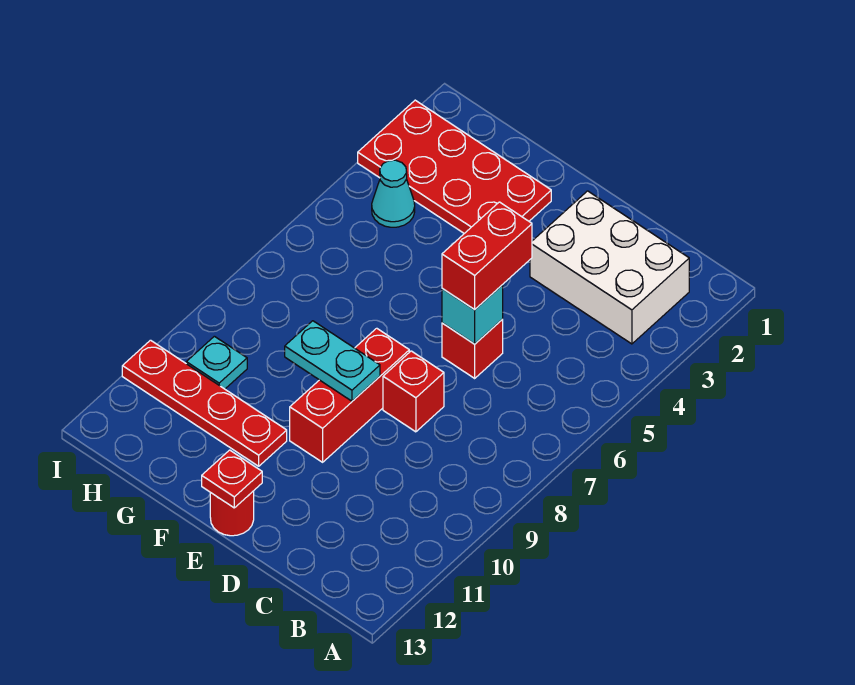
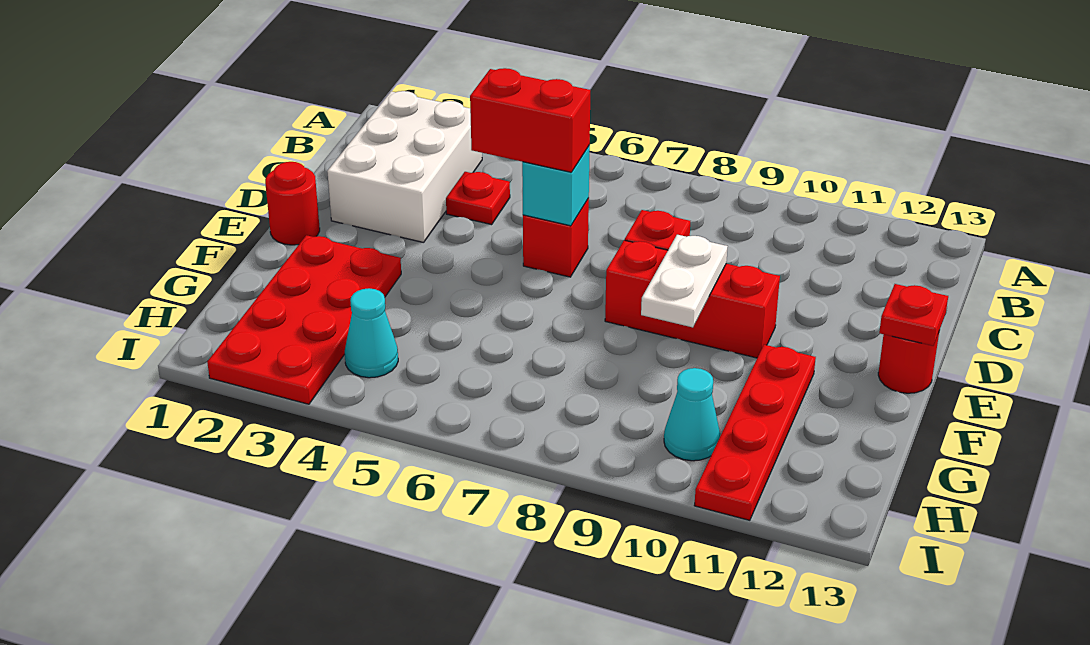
none -> red 1x1 plate [446,172,510,225]
none -> red 1x1 round brick [265,162,320,245]
cyan 1x2 plate [285,321,380,401] -> white 1x2 plate [641,235,728,327]
cyan 1x1 plate [186,336,247,389] -> cyan 1x1 cone [664,368,720,461]

